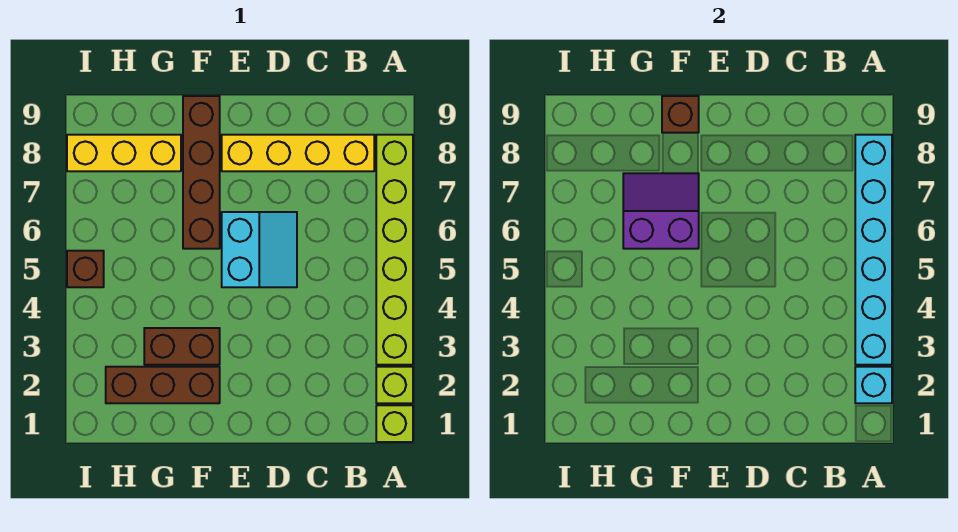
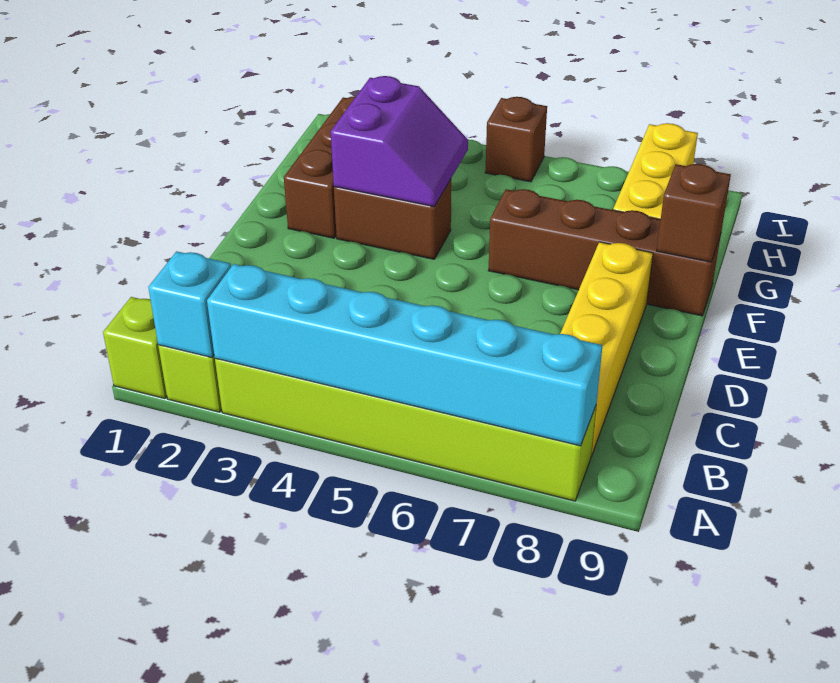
cyan 2x2 slope [222,212,297,287] -> none
brown 1x2 brick [144,328,220,365] -> brown 1x2 brick turned to [334,180,451,259]
purple 2x2 slope [623,173,699,249] -> purple 2x2 slope moved to [331,76,468,206]

